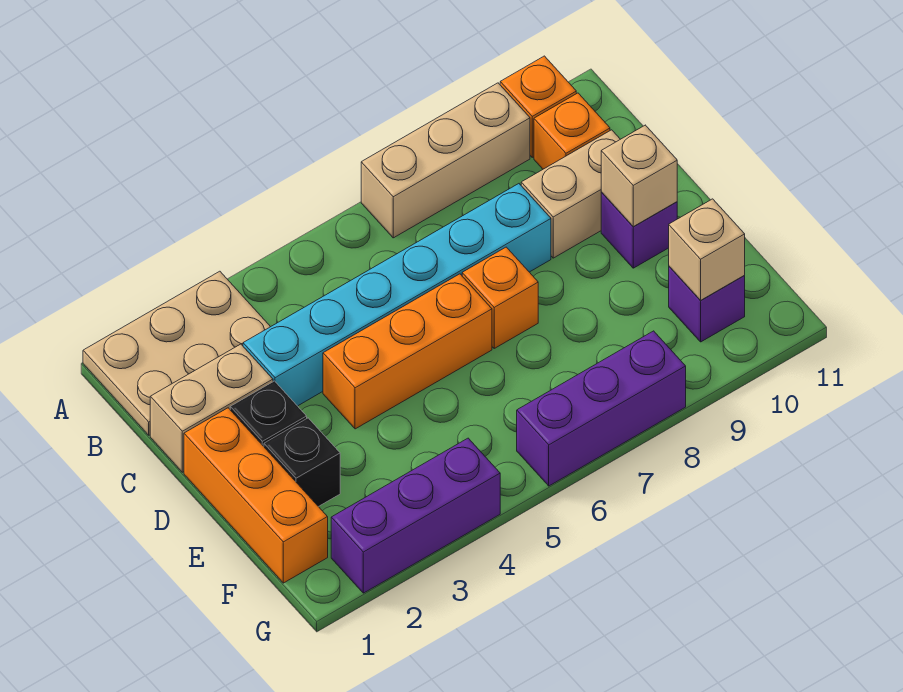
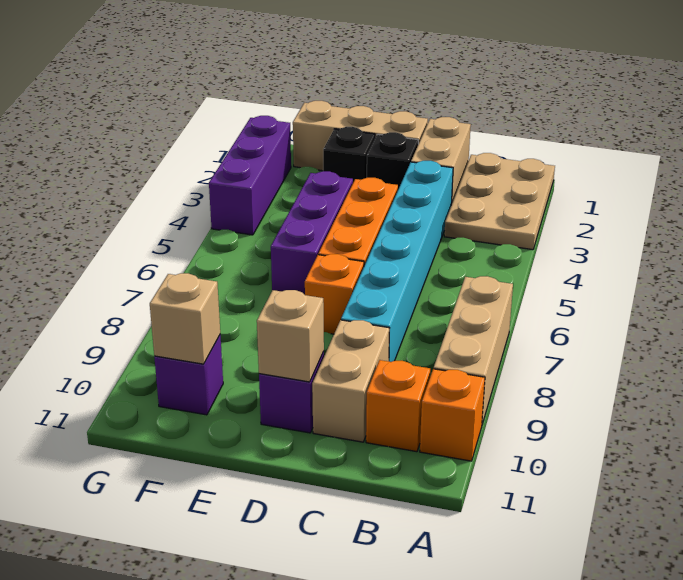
orange 1x3 brick [184,408,328,583] -> tan 1x3 brick [293,101,428,171]
purple 1x3 brick [517,331,686,486] -> purple 1x3 brick moved to [271,171,353,295]

